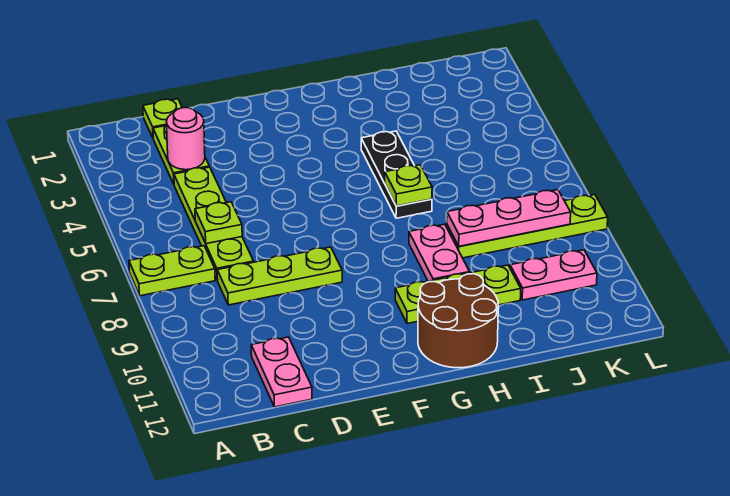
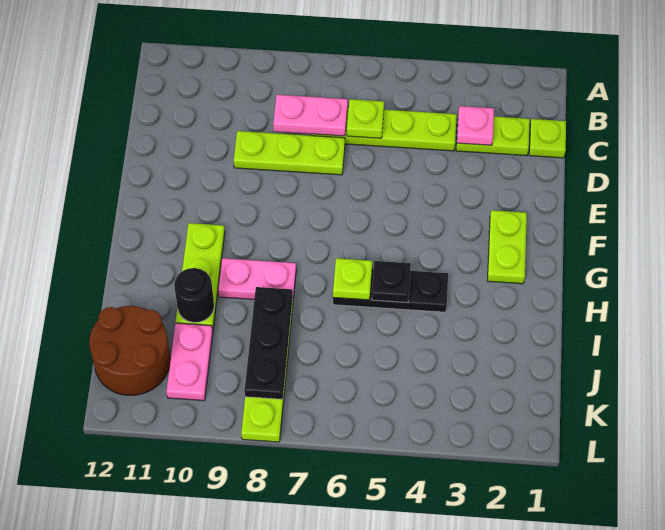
lime 1x2 plate [129,246,215,296] -> lime 1x2 plate moved to [487,210,527,284]
pink 1x1 round brick [166,108,205,170] -> pink 1x1 plate [457,106,494,145]
lime 1x3 plate [217,247,342,305] -> lime 1x3 plate turned to [234,131,345,175]
pink 1x2 plate [251,337,312,407] -> pink 1x2 plate moved to [273,95,348,136]
brown 2x2 round brick [418,274,498,368] -> brown 2x2 round brick moved to [89,306,170,395]
none -> black 1x1 plate [372,261,411,302]
pink 1x3 plate [447,190,571,246] -> black 1x3 plate [245,287,293,399]
none -> black 1x1 round brick [174,268,214,323]

